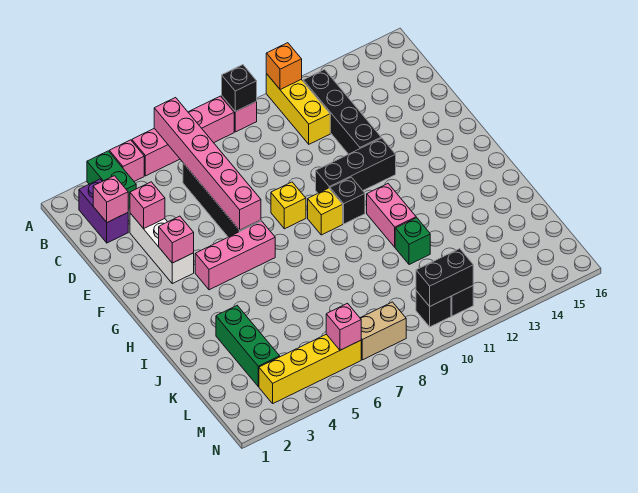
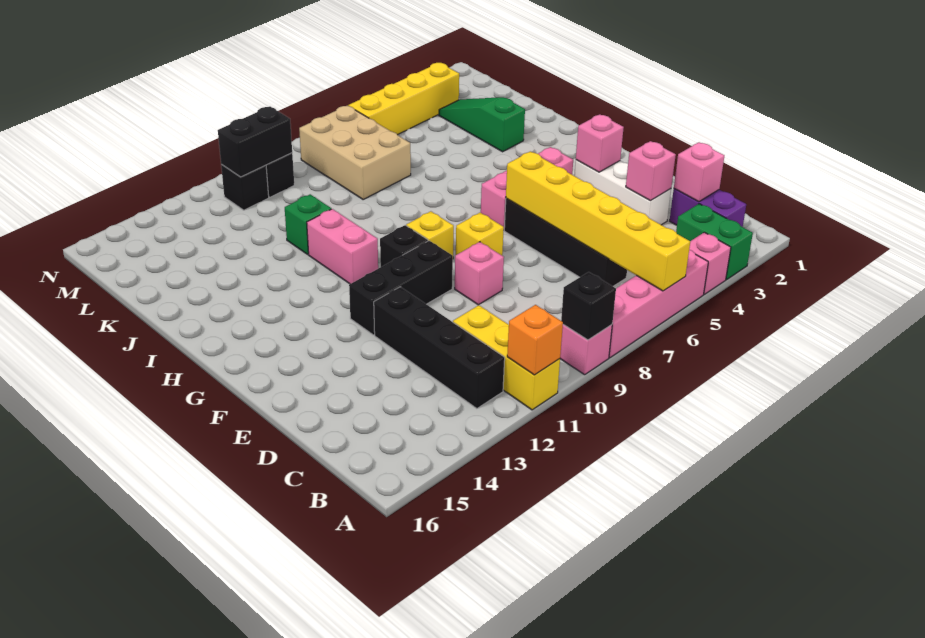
pink 1x6 brick [154,98,261,230] -> yellow 1x6 brick [506,151,690,291]
green 1x3 brick [216,306,280,386] -> green 1x3 slope [439,97,525,152]
pink 1x1 brick [326,303,361,350] -> pink 1x1 brick moved to [455,242,504,305]
tan 1x2 brick [360,302,406,360] -> tan 2x3 brick [299,106,411,200]

